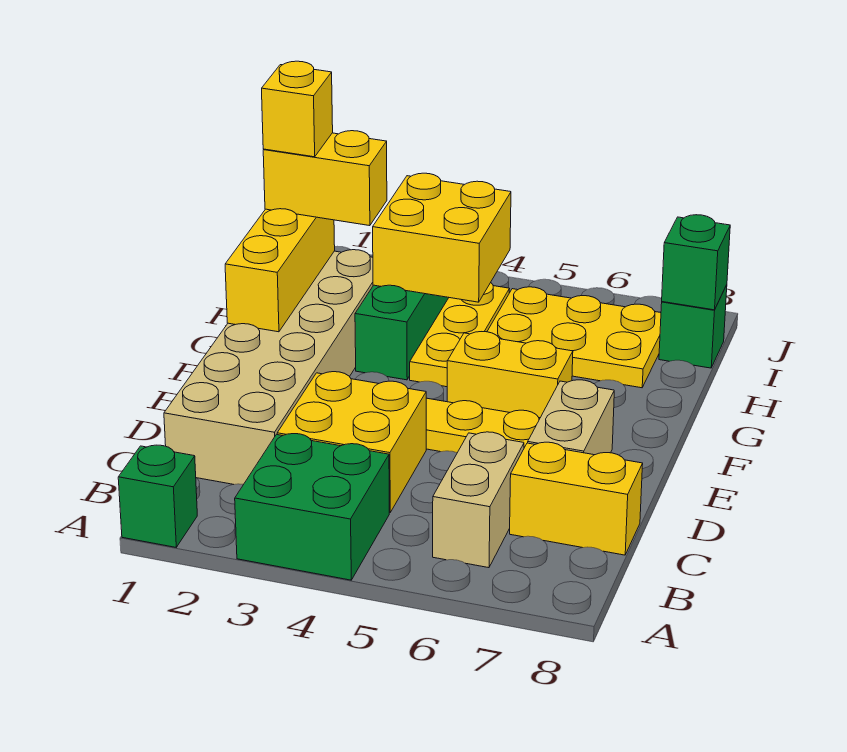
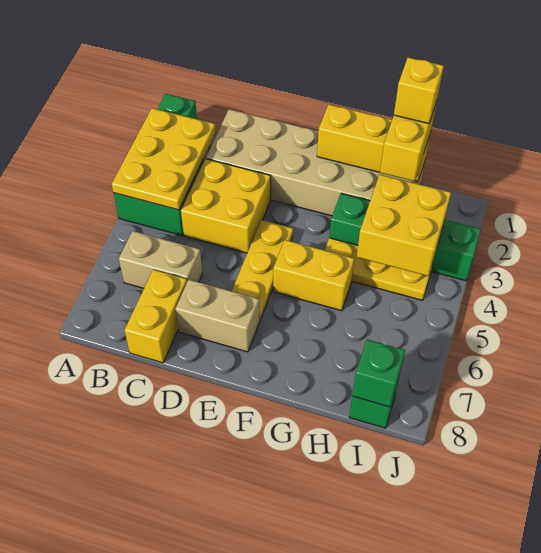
yellow 1x2 brick [447,332,573,418] -> yellow 1x2 brick turned to [273,240,354,311]
yellow 2x3 plate [487,287,661,388] -> yellow 2x3 plate moved to [112,108,216,210]

